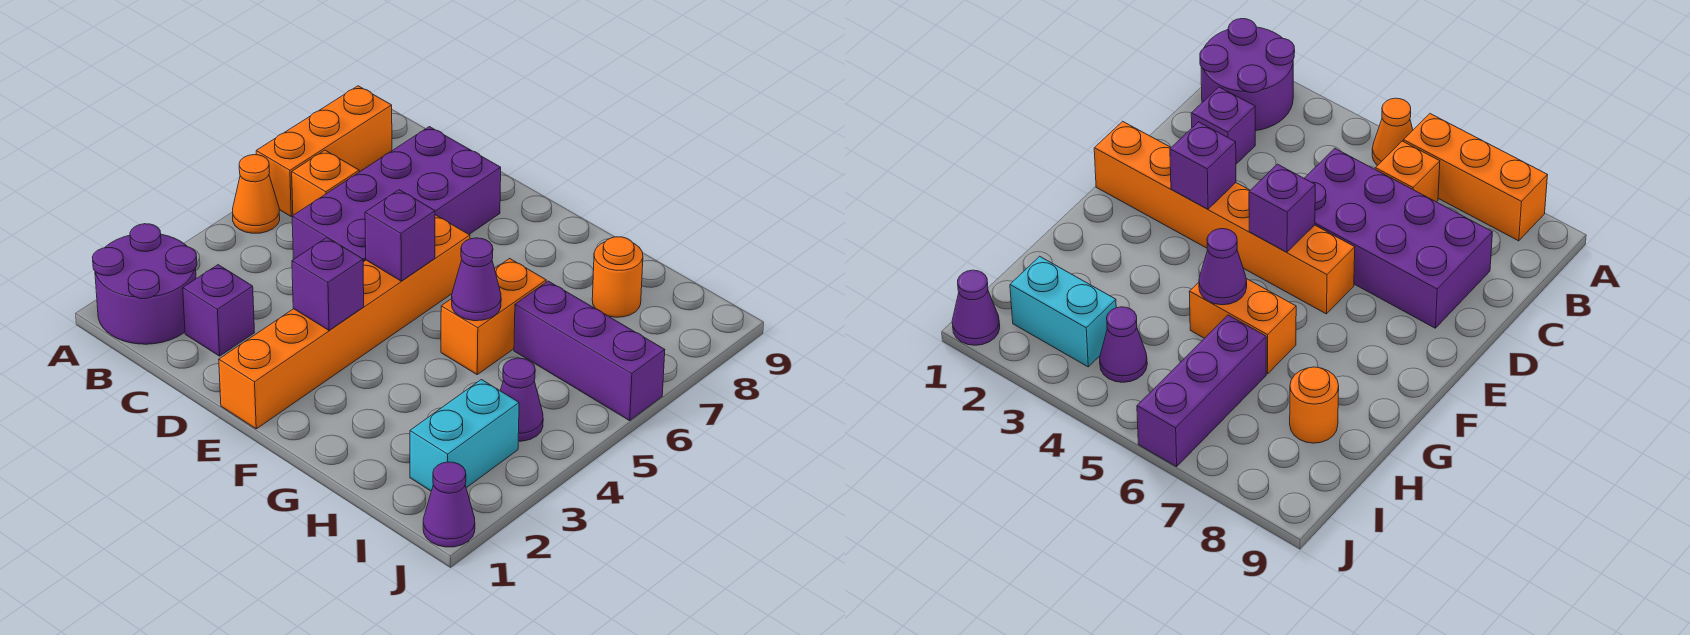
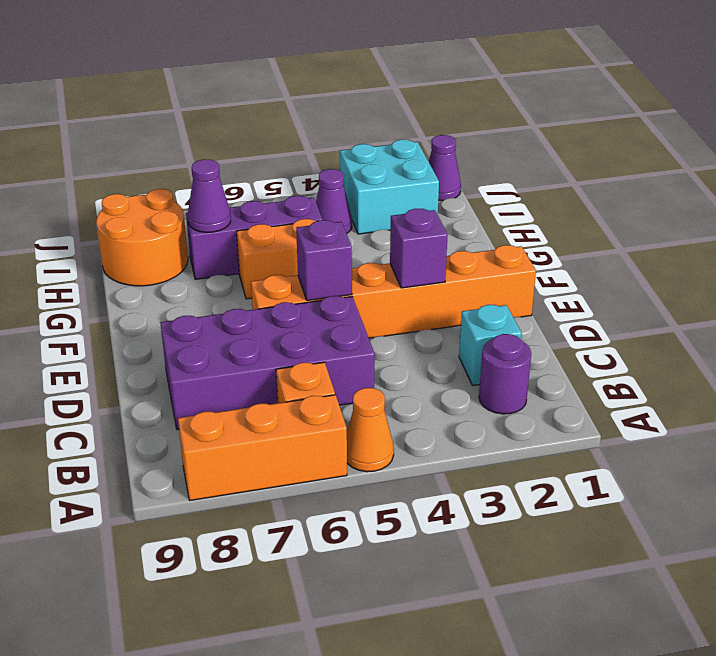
purple 2x2 round brick [92,224,197,344] -> purple 1x1 round brick [479,334,531,414]
purple 1x1 brick [183,265,255,356] -> cyan 1x1 brick [459,305,521,385]
purple 1x1 cone [452,238,501,321] -> purple 1x1 cone moved to [188,159,231,232]
purple 1x3 brick [514,281,665,421] -> purple 1x3 brick turned to [186,196,322,279]
orange 1x1 round brick [592,237,643,317] -> orange 2x2 round brick [96,189,188,286]
cyan 1x2 brick [410,380,519,491] -> cyan 2x2 brick [340,140,439,234]

